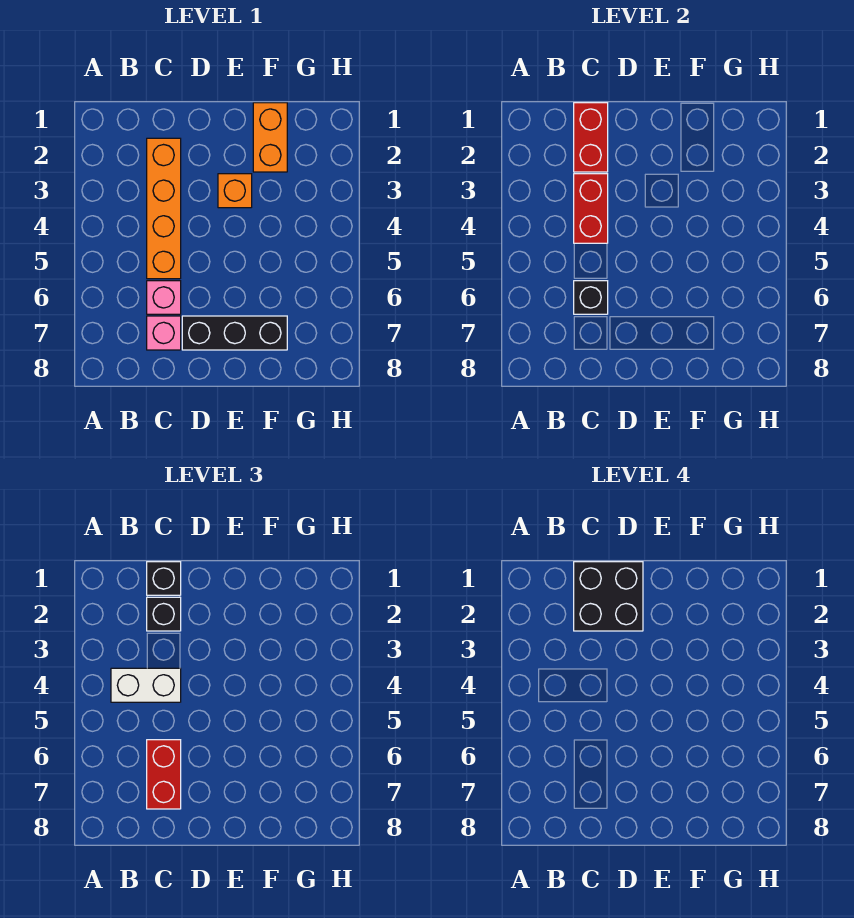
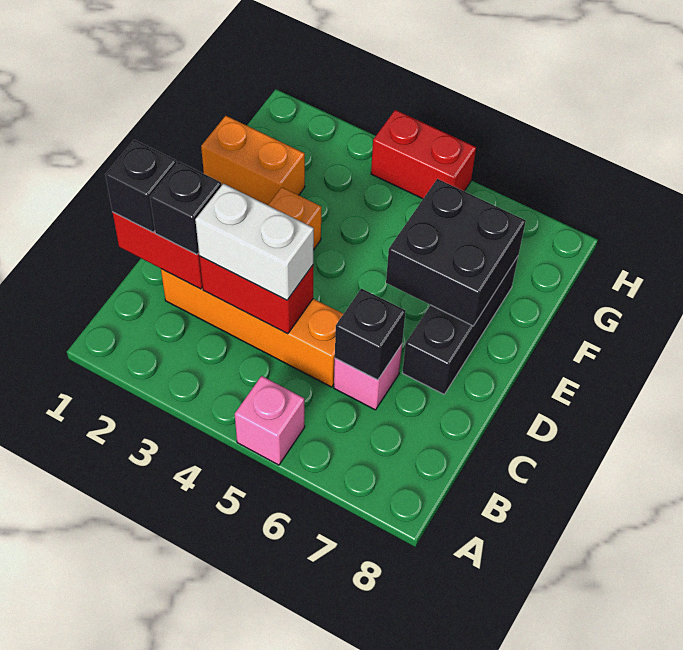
white 1x2 brick [111,668,181,702] -> white 1x2 brick turned to [195,184,314,300]
black 2x2 brick [574,562,643,631] -> black 2x2 brick moved to [386,179,526,326]
red 1x2 brick [147,740,181,809] -> red 1x2 brick moved to [371,110,476,199]
pink 1x1 brick [147,316,181,350] -> pink 1x1 brick moved to [235,376,305,465]

